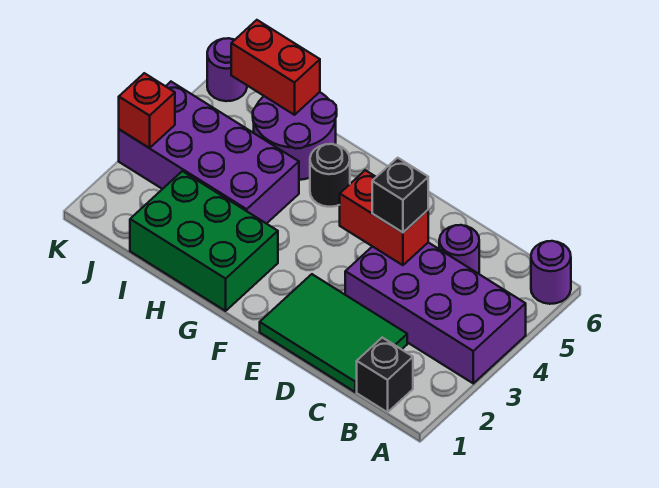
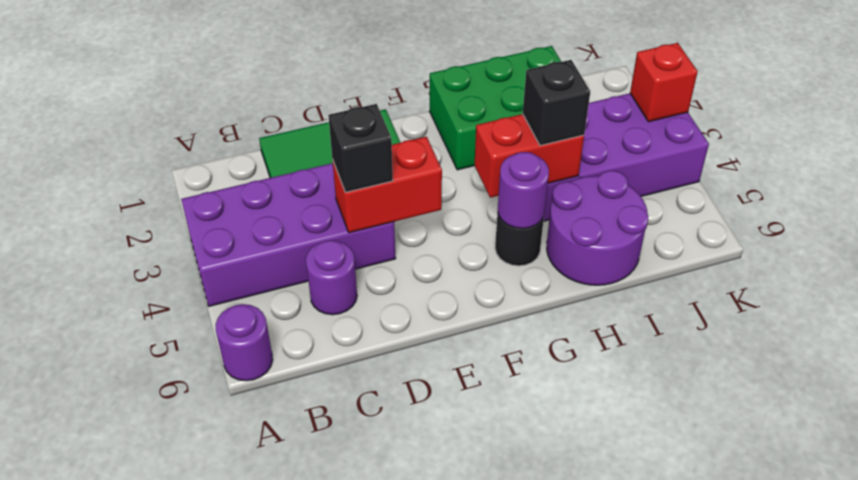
black 1x1 brick [357,338,413,412] -> black 1x1 brick moved to [523,60,590,146]
red 1x2 brick [231,20,320,115] -> red 1x2 brick moved to [474,114,584,198]
purple 1x1 round brick [207,38,247,101] -> purple 1x1 round brick moved to [498,152,549,229]

